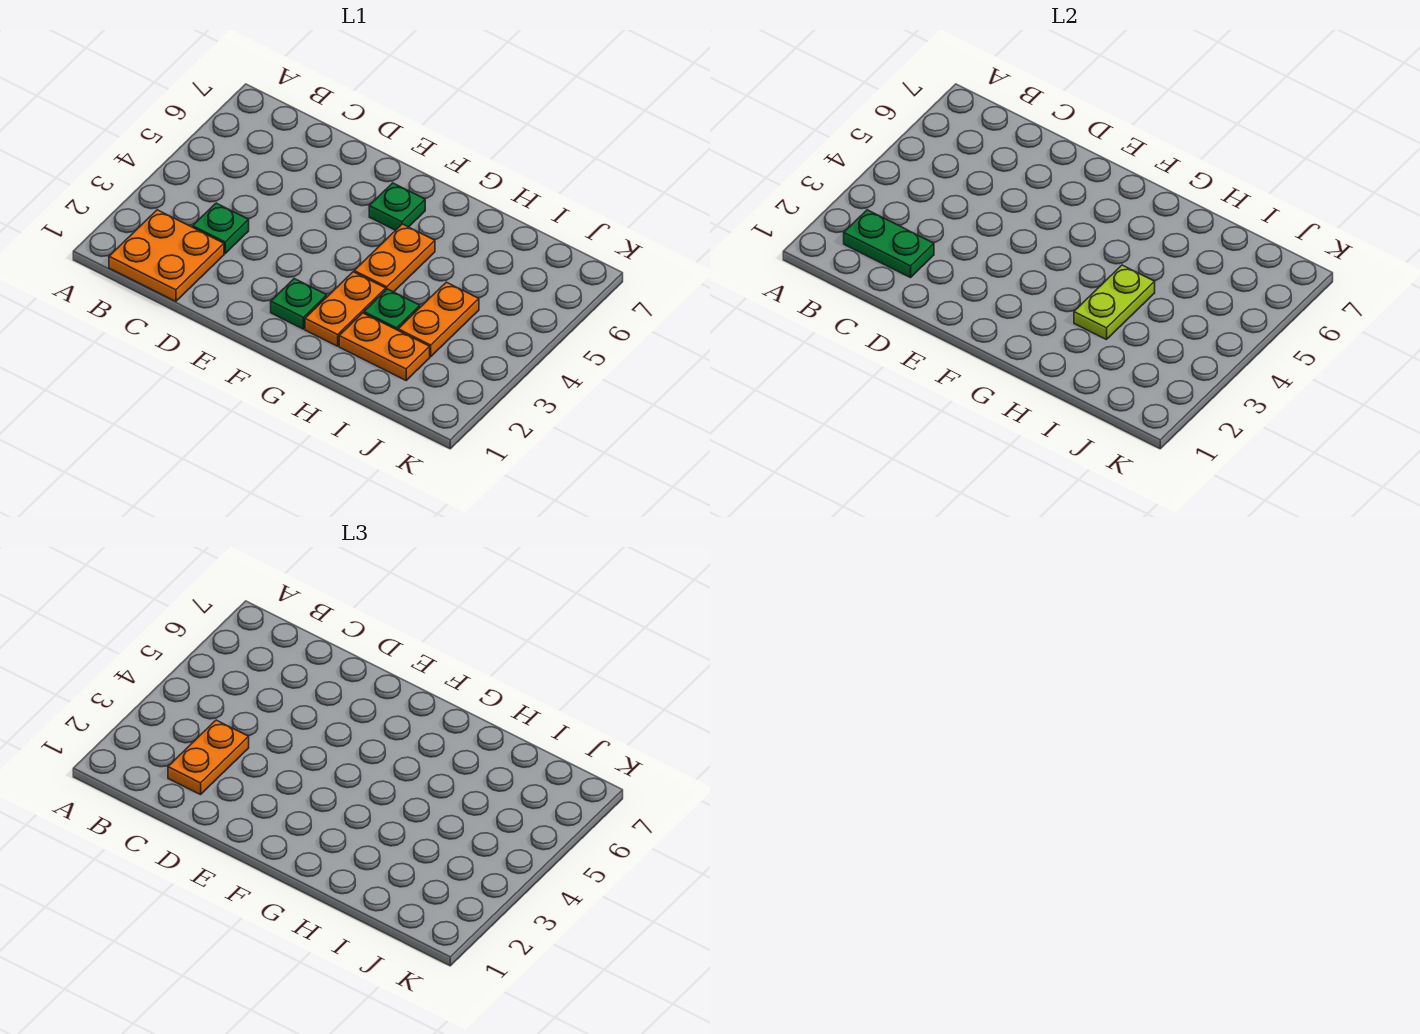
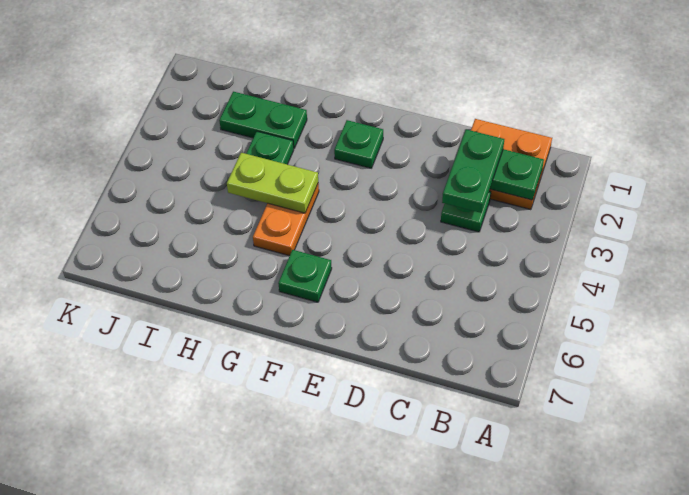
orange 1x2 plate [168,720,249,795] -> green 1x2 plate [442,129,504,213]
orange 1x2 plate [305,272,386,346] -> none
orange 1x2 plate [339,313,430,380] -> green 1x2 plate [219,92,307,148]
lime 1x2 plate [1074,265,1155,340] -> lime 1x2 plate turned to [227,153,318,213]
orange 1x2 plate [398,282,479,357] -> none

